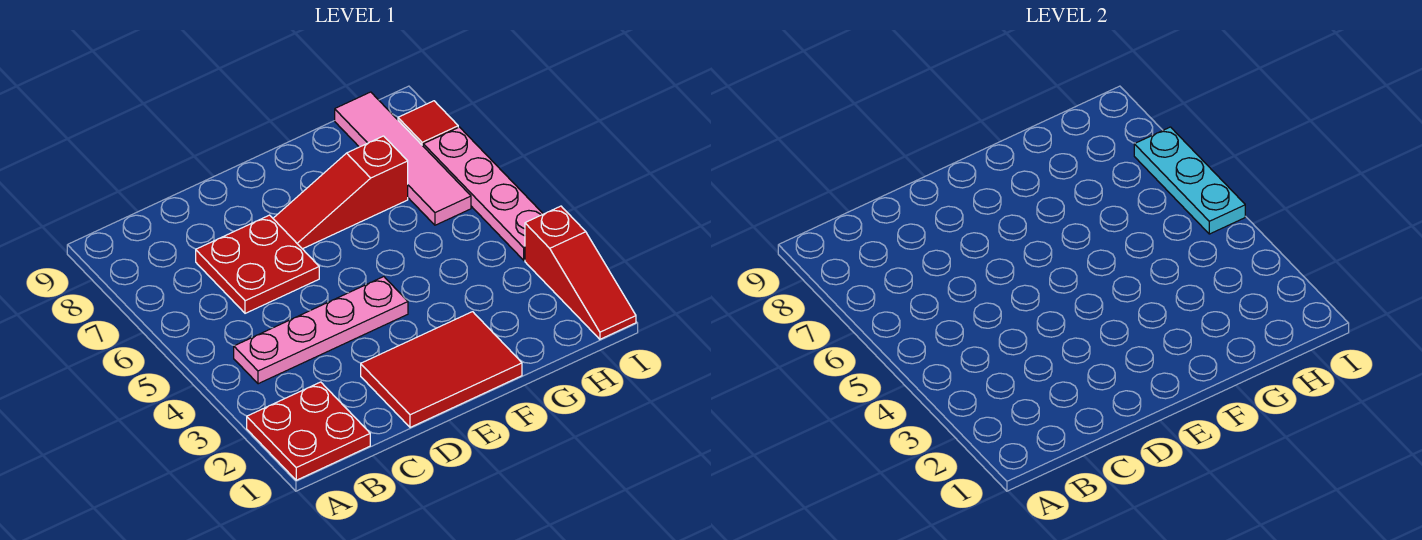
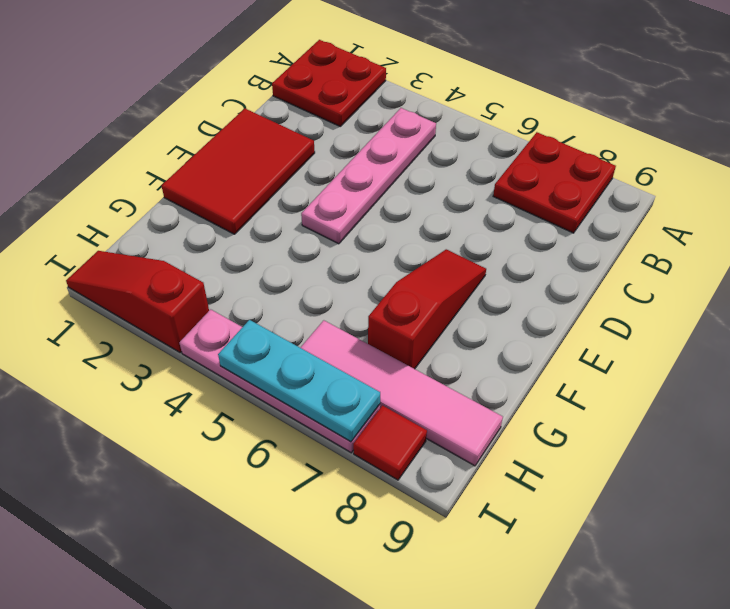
red 2x2 plate [196,215,319,313] -> red 2x2 plate moved to [493,132,616,233]

